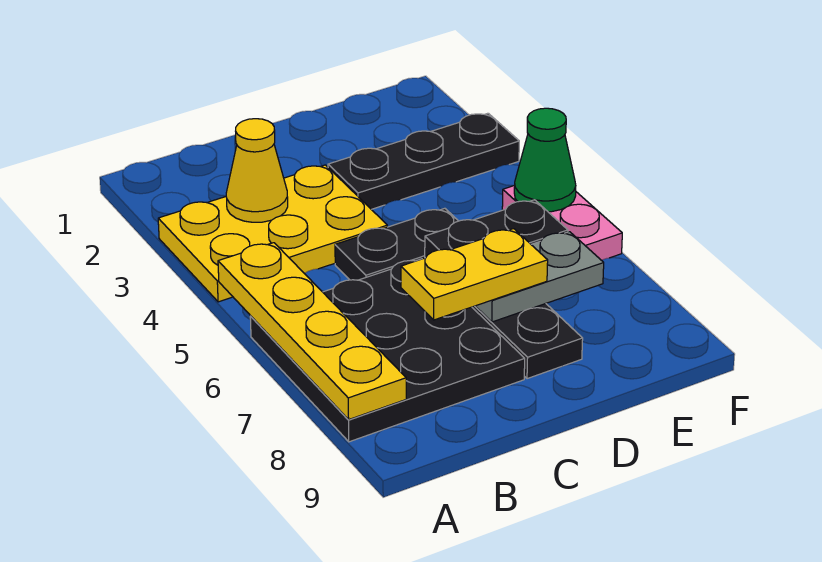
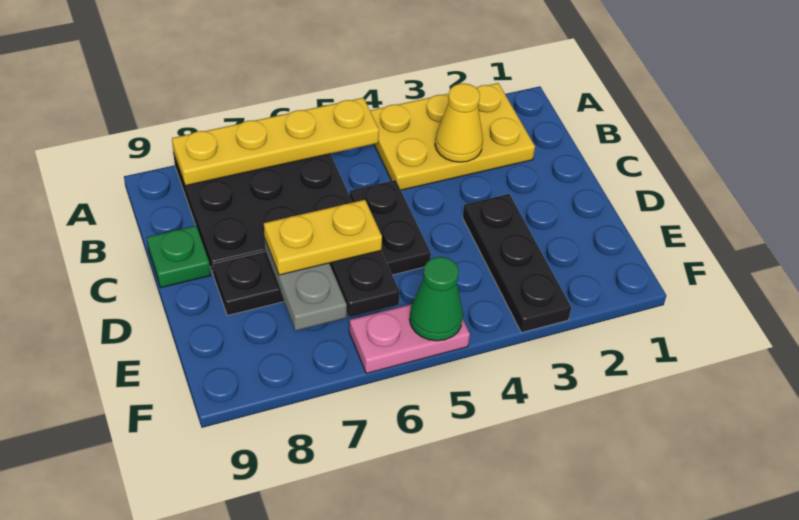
yellow 2x3 plate [158,165,387,302] -> yellow 2x3 plate turned to [370,83,535,190]
yellow 1x2 plate [401,229,548,320] -> yellow 1x2 plate turned to [264,200,382,275]
none -> green 1x1 plate [147,226,211,288]

